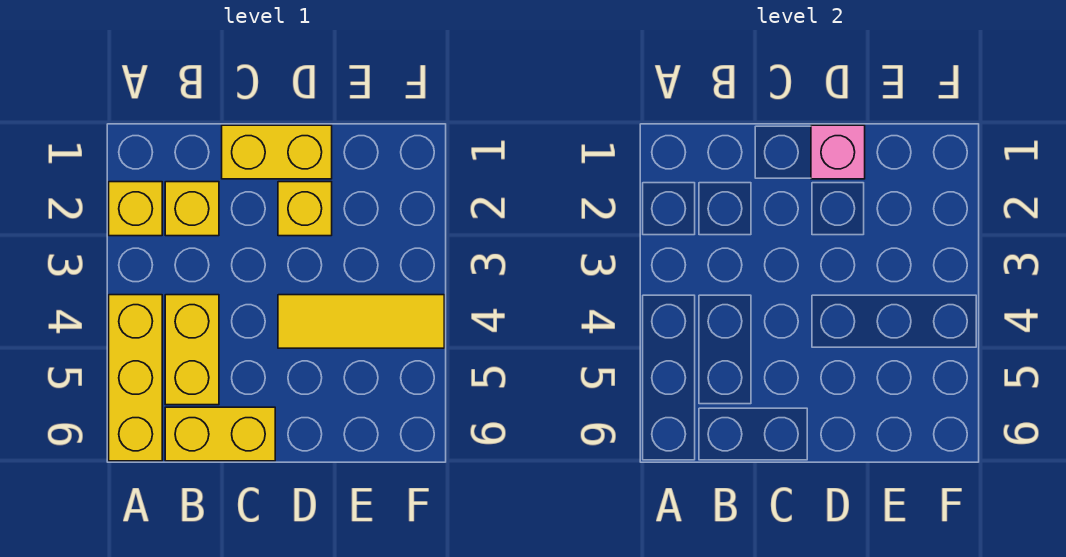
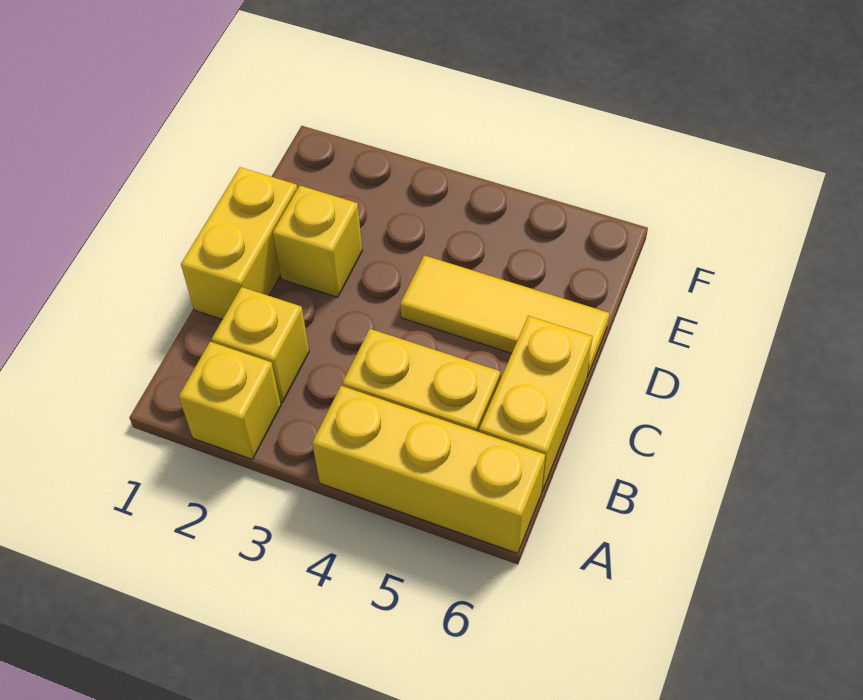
pink 1x1 brick [811,125,865,179] -> none
yellow 1x3 tile [278,295,444,348] -> yellow 1x3 tile turned to [400,255,609,377]

